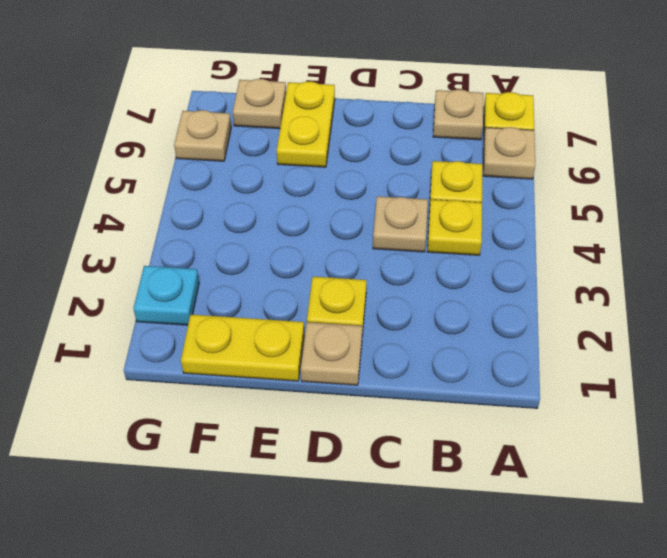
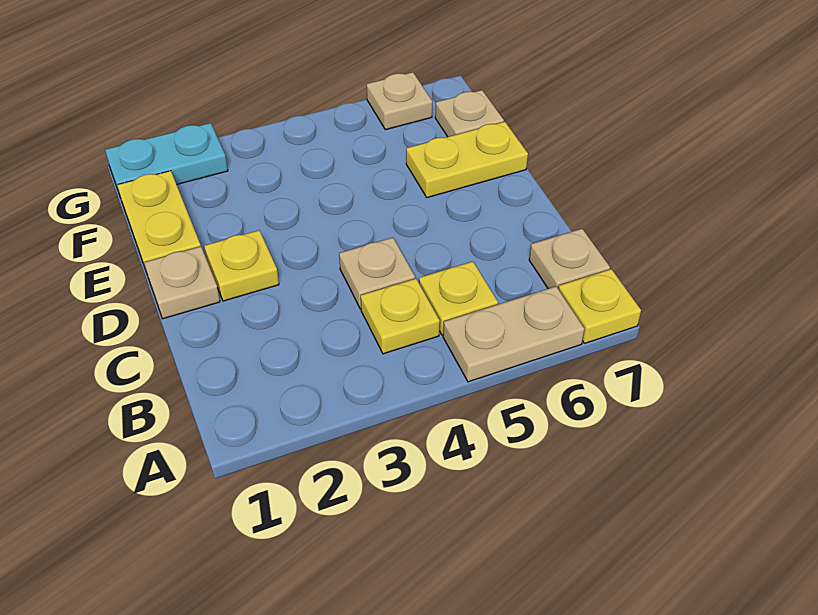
tan 1x1 plate [483,127,535,179] -> tan 1x2 plate [443,286,584,382]
cyan 1x1 plate [133,266,199,325] -> cyan 1x2 plate [105,123,228,195]

